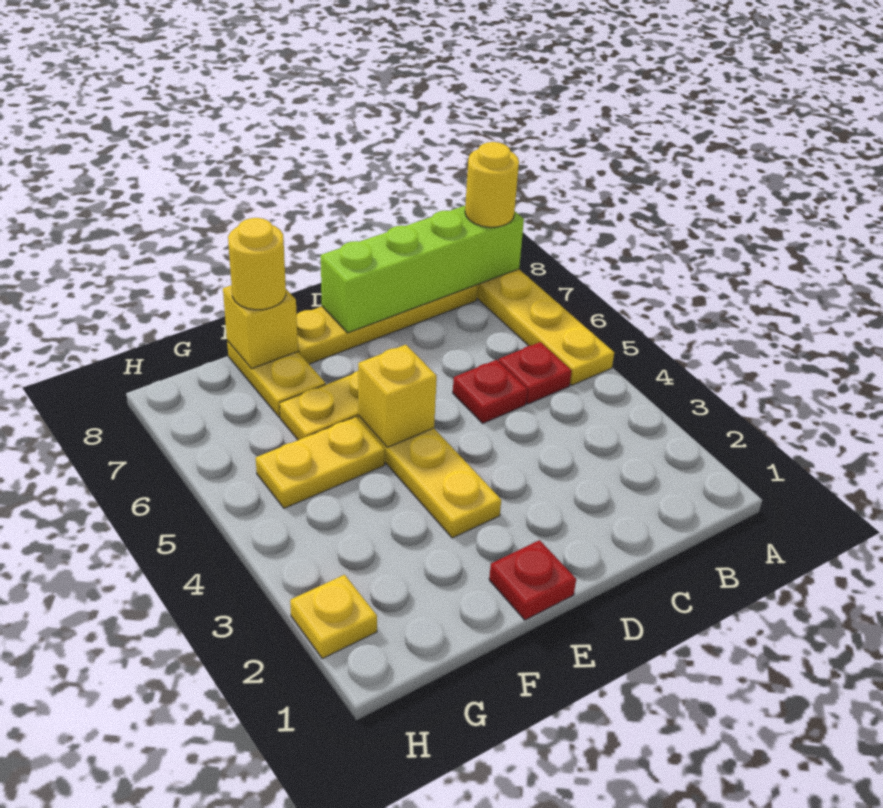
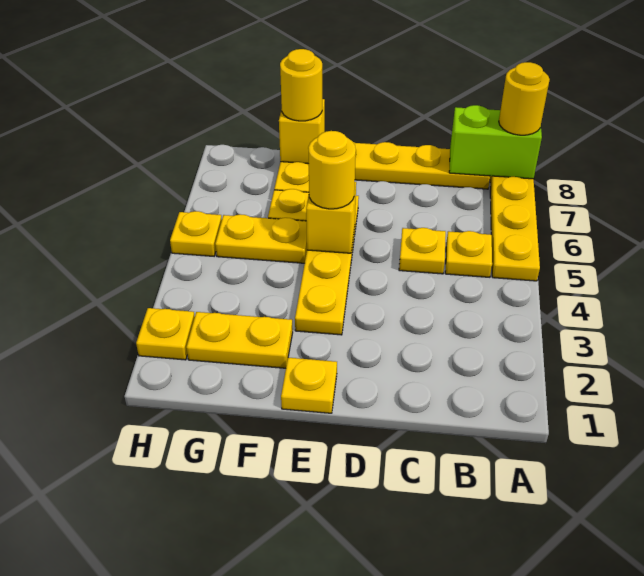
lime 1x4 brick [321,206,524,333] -> lime 1x2 brick [449,105,542,179]
red 1x1 plate [499,342,572,404] -> yellow 1x1 plate [445,231,492,277]
red 1x1 plate [453,360,527,423] -> yellow 1x1 plate [399,228,446,274]
red 1x1 plate [489,540,576,620] -> yellow 1x1 plate [281,358,337,413]
none -> yellow 1x1 round brick [308,131,356,209]
none -> yellow 1x2 plate [186,312,293,368]
none -> yellow 1x1 plate [170,211,222,256]

